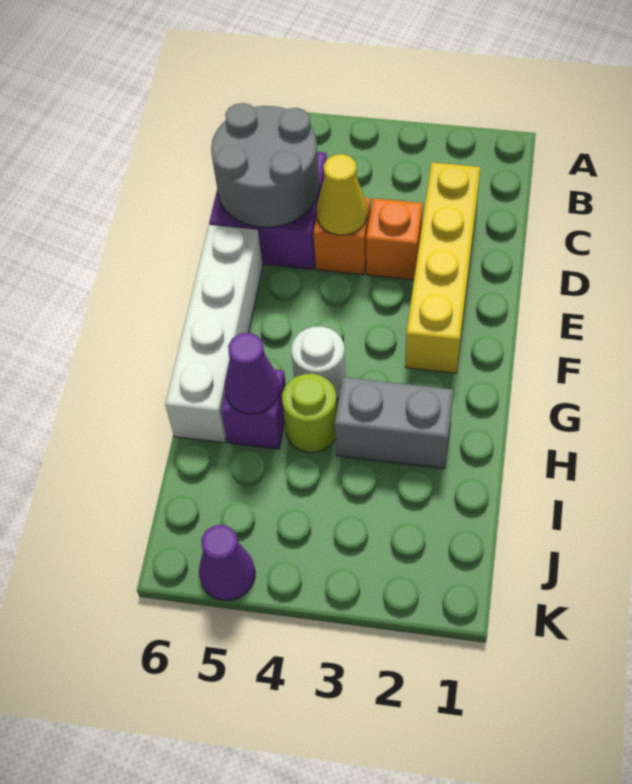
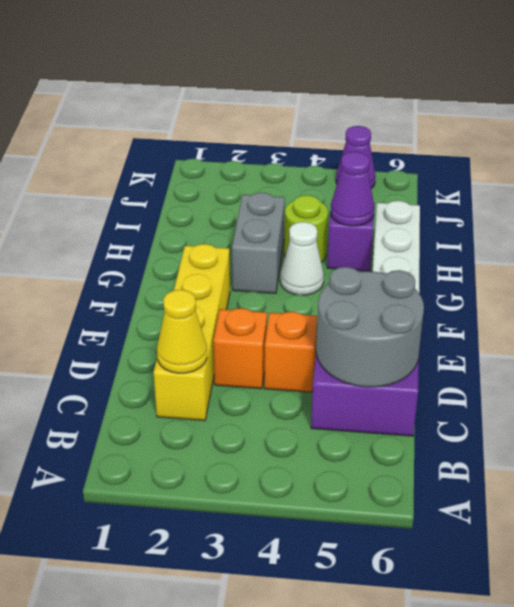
yellow 1x1 cone [317,154,367,235] -> yellow 1x1 cone moved to [157,290,207,373]
white 1x1 round brick [291,327,346,399] -> white 1x1 cone [280,222,324,295]
grey 1x2 brick [335,377,453,469] -> grey 1x2 brick turned to [232,193,285,294]

